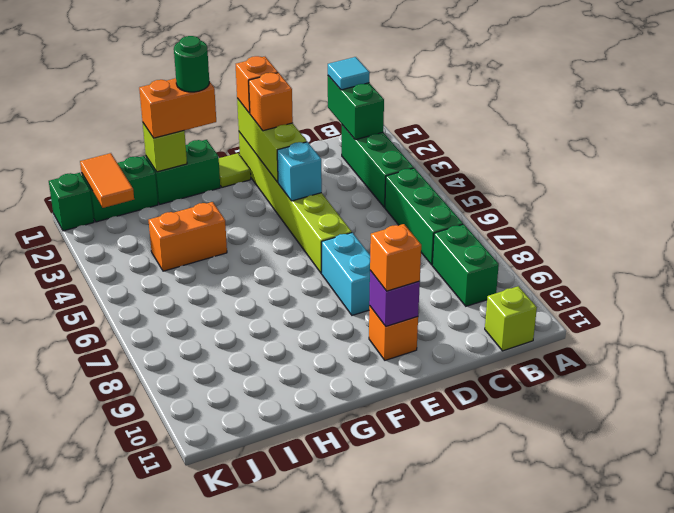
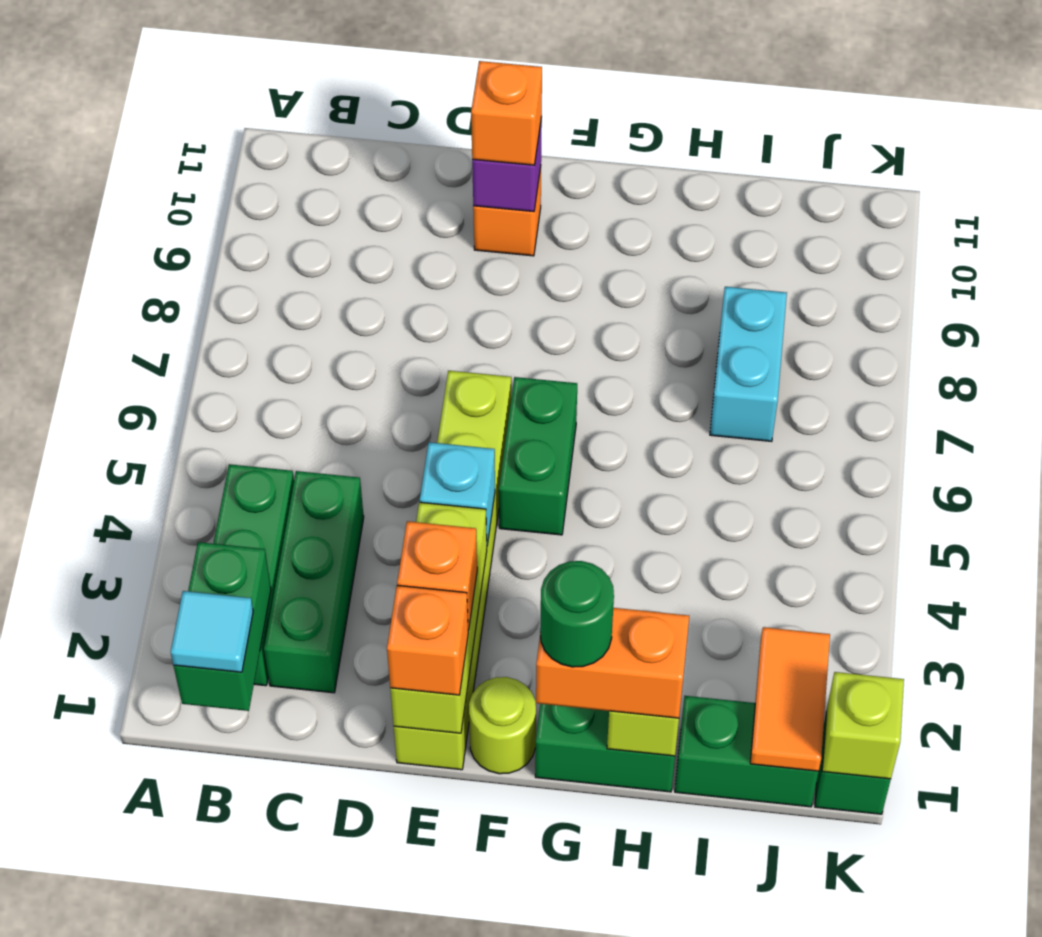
green 1x3 brick [385,168,463,265] -> green 1x3 brick moved to [264,471,364,693]
green 1x2 brick [432,224,499,306] -> green 1x2 brick moved to [499,377,577,535]
lime 1x1 brick [485,286,537,351] -> lime 1x1 brick moved to [822,672,904,779]
cyan 1x2 brick [322,233,370,315] -> cyan 1x2 brick moved to [710,287,787,441]
lime 1x1 tile [219,153,251,187] -> lime 1x1 round brick [469,677,536,774]
orange 1x2 brick [148,202,227,271] -> none

